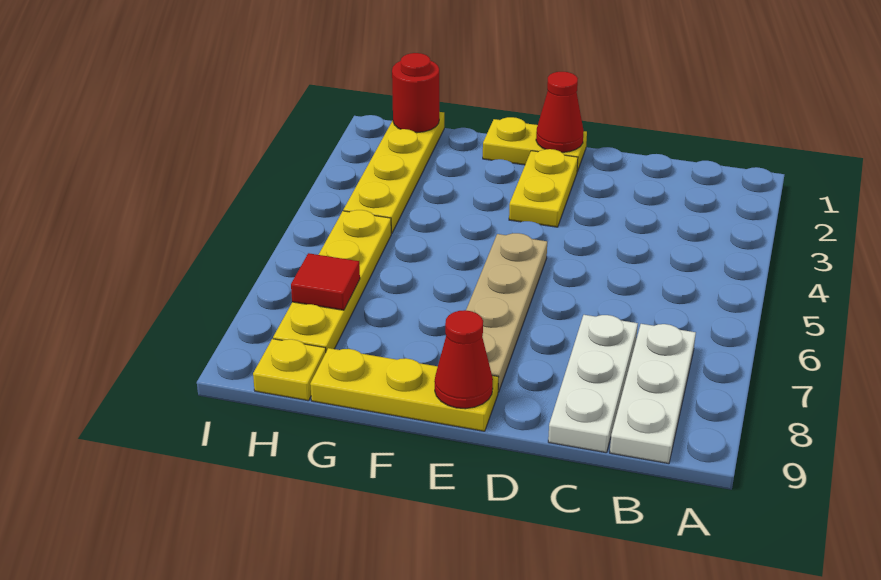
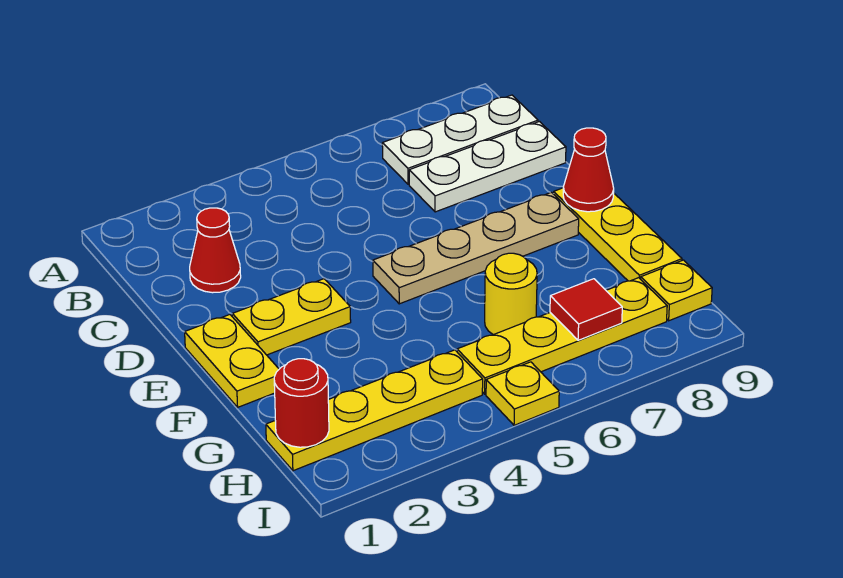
red 1x1 cone [536,72,584,152] -> red 1x1 cone moved to [190,208,241,293]
none -> yellow 1x1 round brick [485,253,537,335]
none -> yellow 1x1 plate [486,362,559,425]

